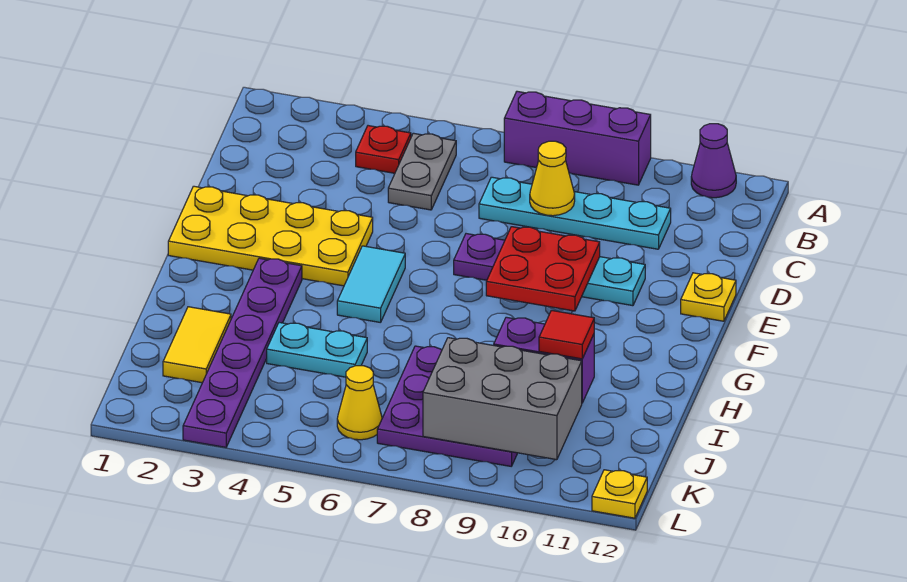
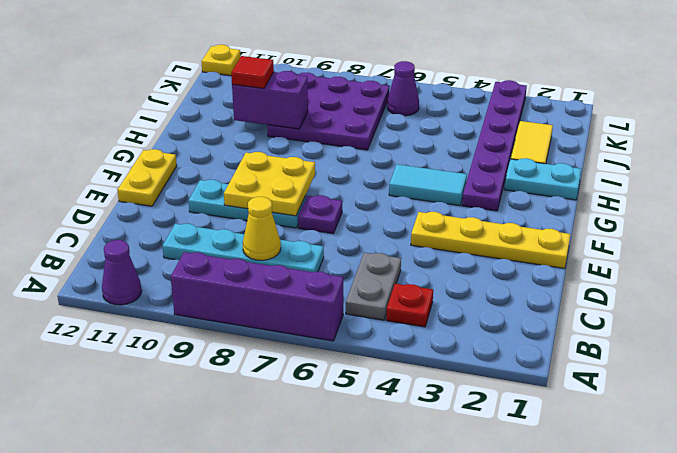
purple 1x3 brick [504,91,651,185] -> purple 1x4 brick [171,252,343,341]
yellow 2x4 plate [168,186,373,286] -> yellow 1x4 plate [411,212,570,268]
red 2x2 plate [486,227,600,311] -> yellow 2x2 plate [224,152,315,216]
yellow 1x1 plate [681,273,736,321] -> yellow 1x2 plate [118,149,177,206]
cyan 1x2 tile [337,246,405,323] -> cyan 1x2 tile turned to [389,164,467,206]
cyan 1x2 plate [267,323,367,377] -> cyan 1x2 plate moved to [504,158,581,200]
grey 2x3 brick [423,338,582,460] -> none
yellow 1x1 cone [337,366,382,440] -> purple 1x1 cone [387,61,419,116]

